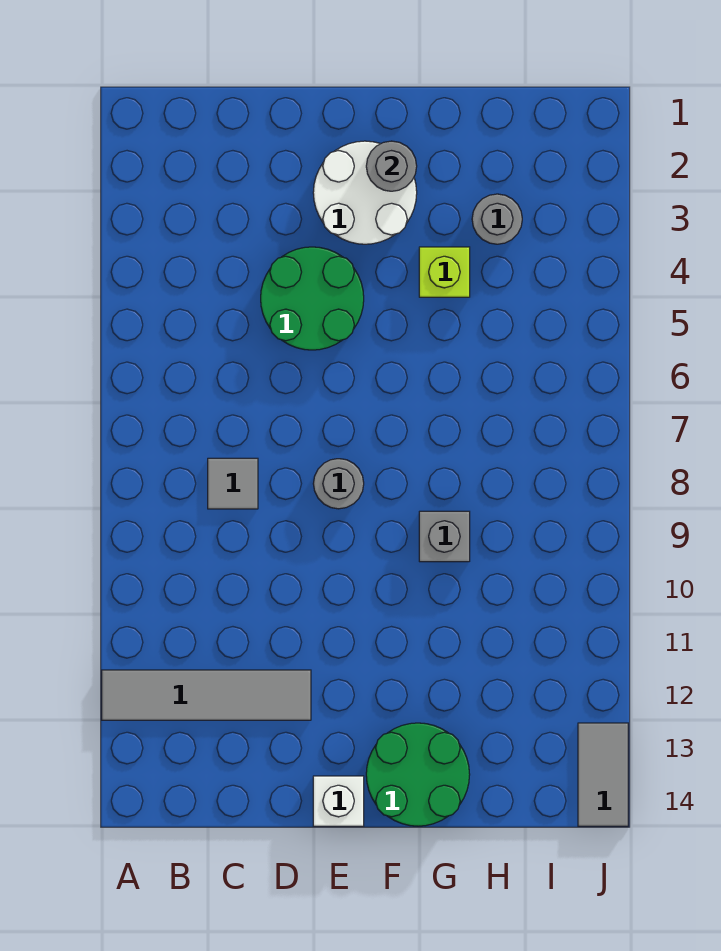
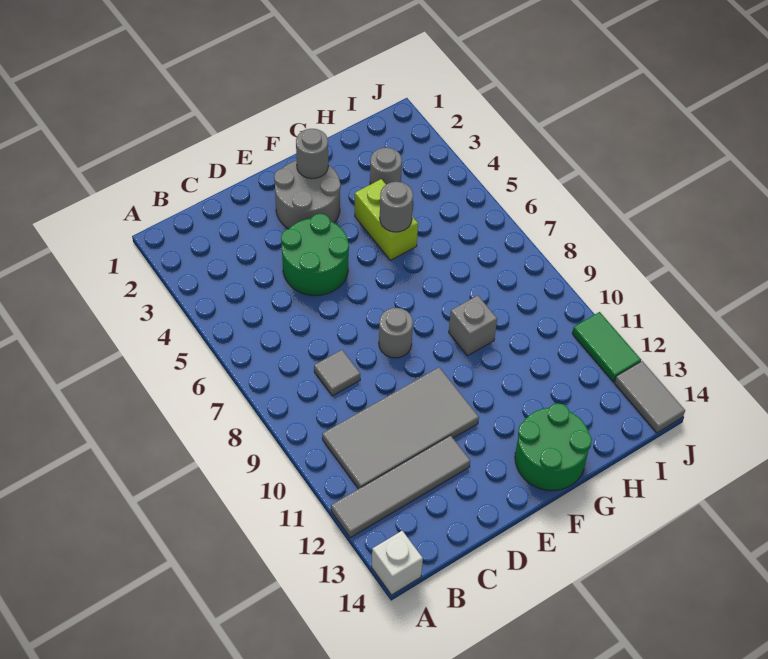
none -> grey 2x4 tile [322,367,479,489]
white 2x2 round brick [313,141,417,244] -> grey 2x2 round brick [274,160,341,229]
white 1x1 brick [313,776,364,826] -> white 1x1 brick moved to [372,531,423,595]
lime 1x1 brick [419,247,470,297] -> lime 1x2 brick [355,179,418,260]
none -> grey 1x1 round brick [380,182,413,232]
none -> green 1x2 tile [572,312,641,382]

